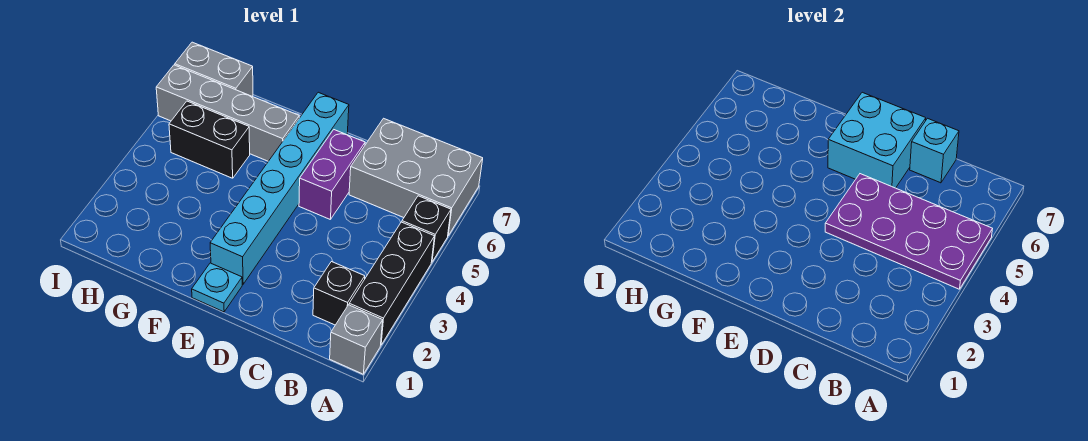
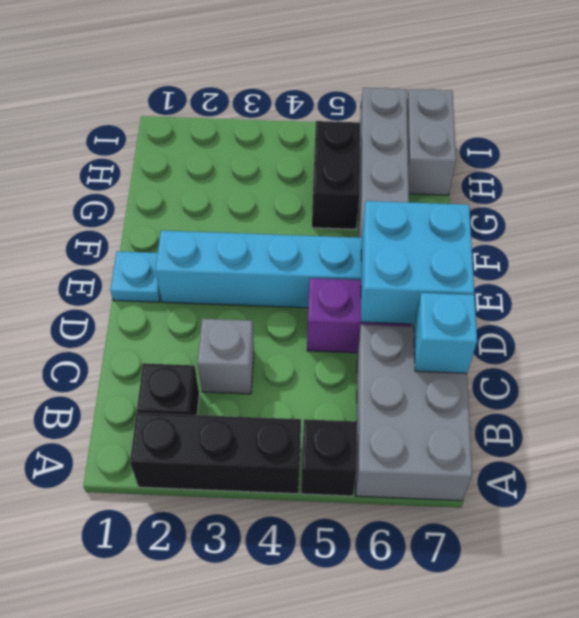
grey 1x1 brick [330,305,383,374] -> grey 1x1 brick moved to [197,319,254,394]
purple 2x4 plate [825,174,993,289] -> none

